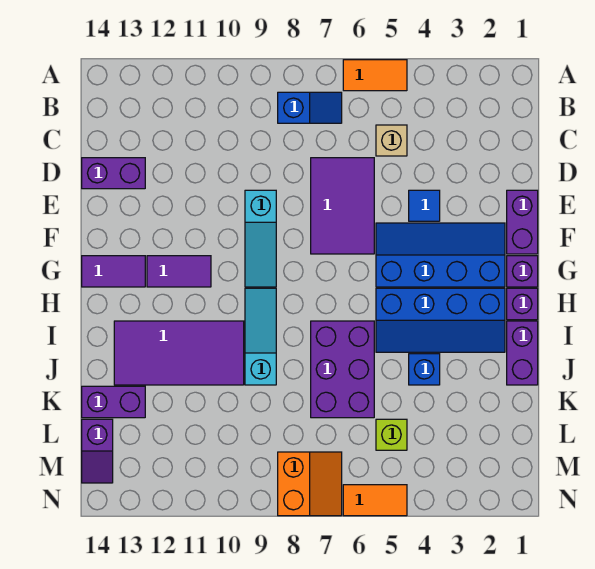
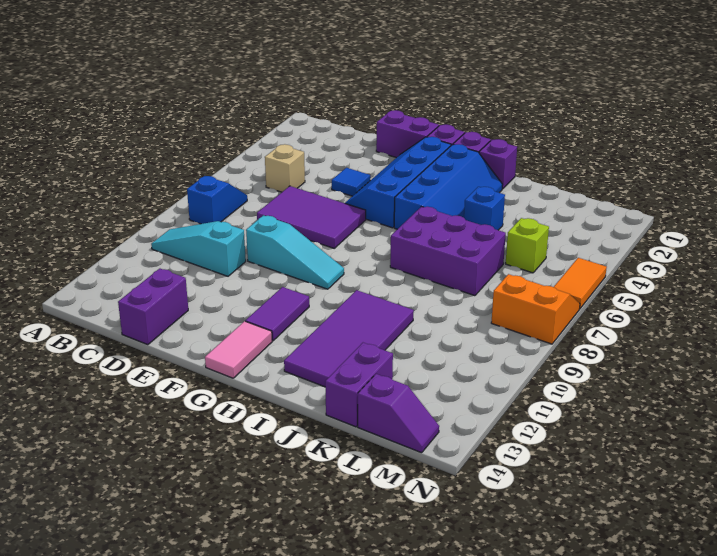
orange 1x2 tile [343,60,407,91] -> none
purple 1x2 tile [82,256,145,287] -> pink 1x2 tile [205,321,272,378]
cyan 1x3 slope [245,288,276,385] -> cyan 1x3 slope moved to [151,221,246,276]
purple 1x2 brick [507,321,538,385] -> purple 1x1 brick [479,139,517,189]

